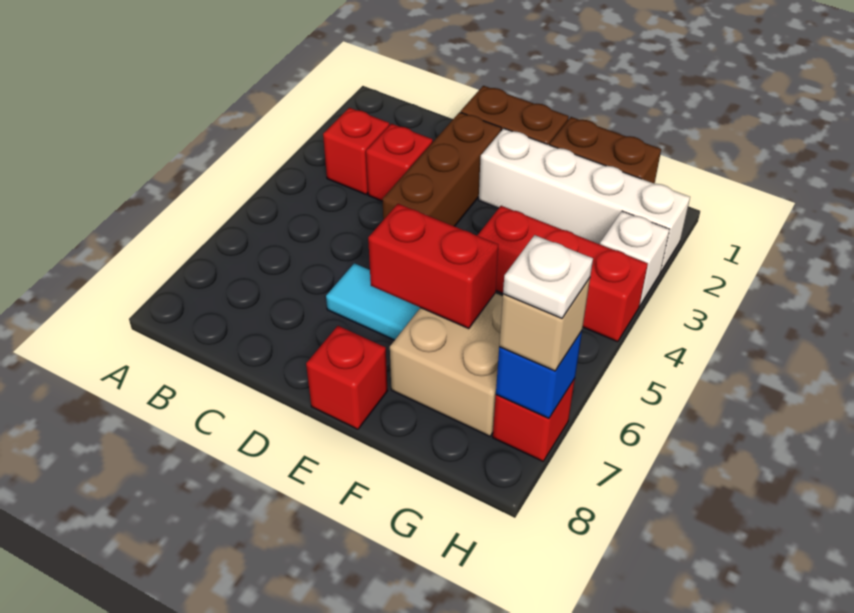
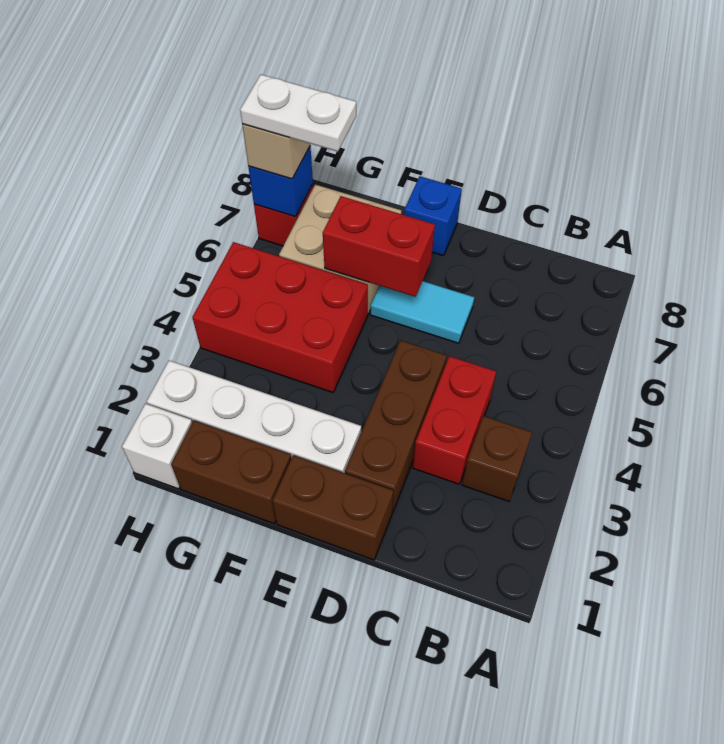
red 1x1 brick [323,108,389,194] -> brown 1x1 brick [462,416,532,501]
red 1x1 brick [366,124,433,201] -> red 1x2 brick [413,356,496,484]
red 1x1 brick [306,326,388,429] -> blue 1x1 brick [404,176,462,256]
red 1x3 brick [477,206,648,342] -> red 2x3 brick [192,242,368,392]
white 1x1 brick [600,211,670,306] -> white 1x1 brick moved to [122,404,192,489]
white 1x1 plate [503,235,593,318] -> white 1x2 plate [240,75,356,152]

